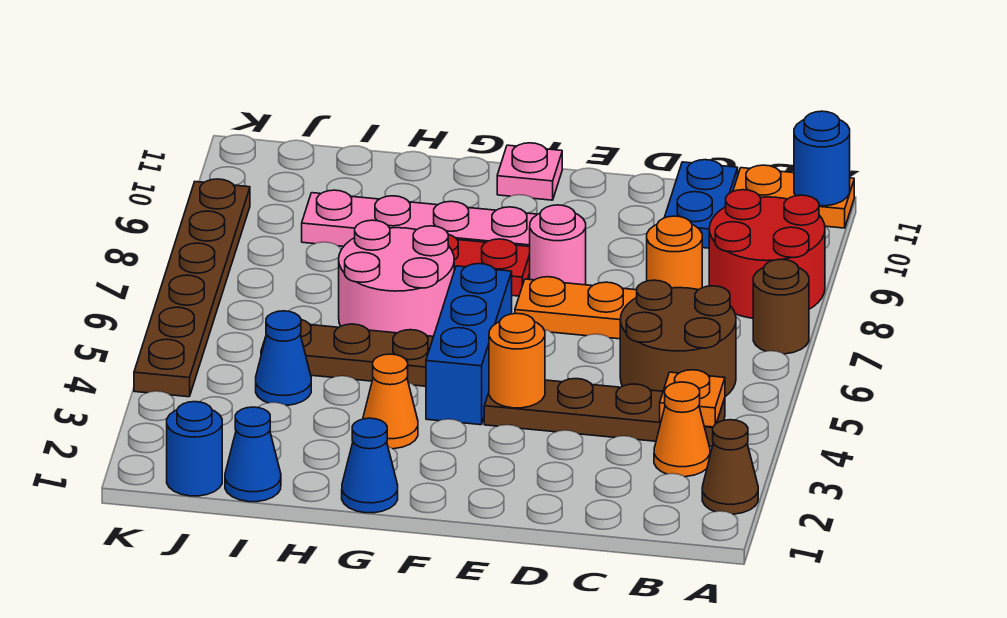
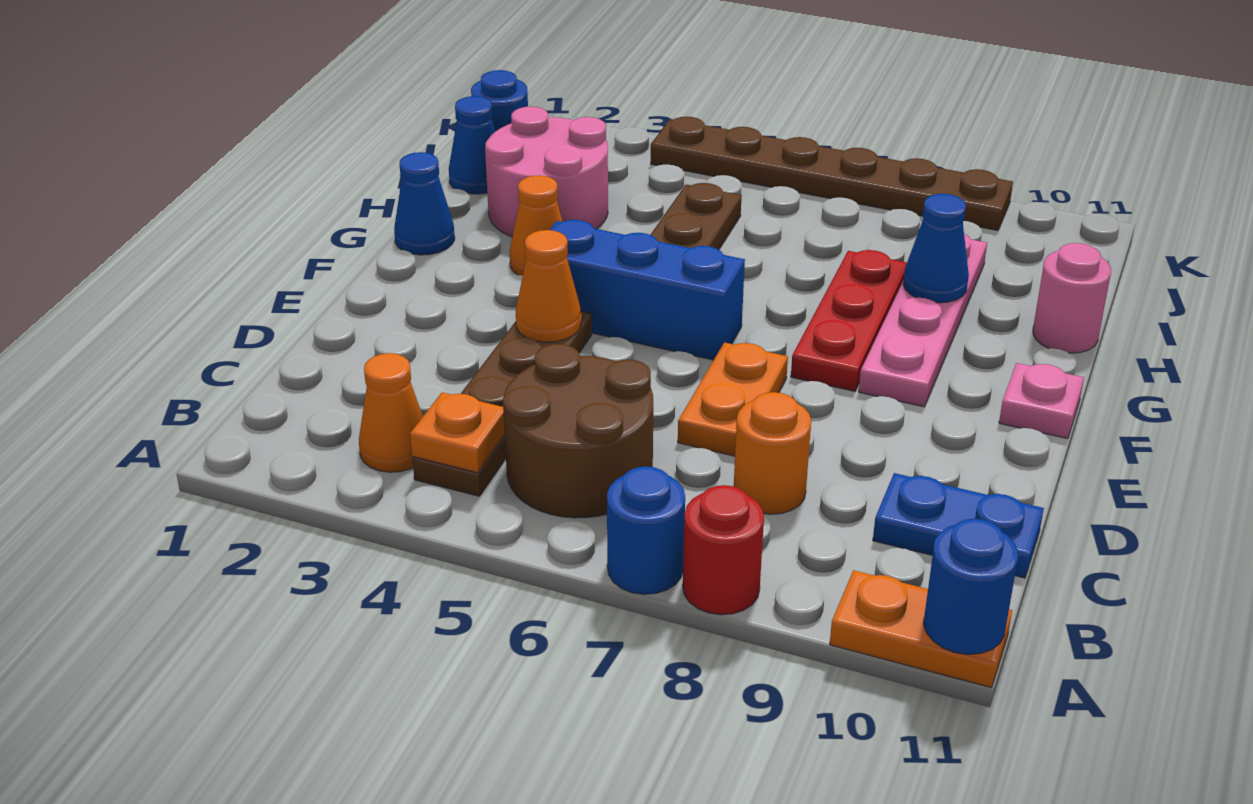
brown 1x1 cone [702,420,758,514] -> none
brown 1x1 round brick [753,259,809,354] -> blue 1x1 round brick [607,466,685,594]
red 2x2 round brick [709,190,825,318] -> red 1x1 round brick [683,485,764,615]
orange 1x2 plate [733,165,854,228] -> orange 1x2 plate turned to [830,570,1012,687]
orange 1x1 round brick [489,314,545,408] -> orange 1x1 cone [516,230,581,342]
pink 1x1 round brick [530,205,586,285] -> pink 1x1 round brick moved to [1033,243,1111,353]
pink 2x2 round brick [339,220,454,336] -> pink 2x2 round brick moved to [485,107,608,237]
blue 1x1 cone [256,311,311,405] -> blue 1x1 cone moved to [903,194,969,303]

